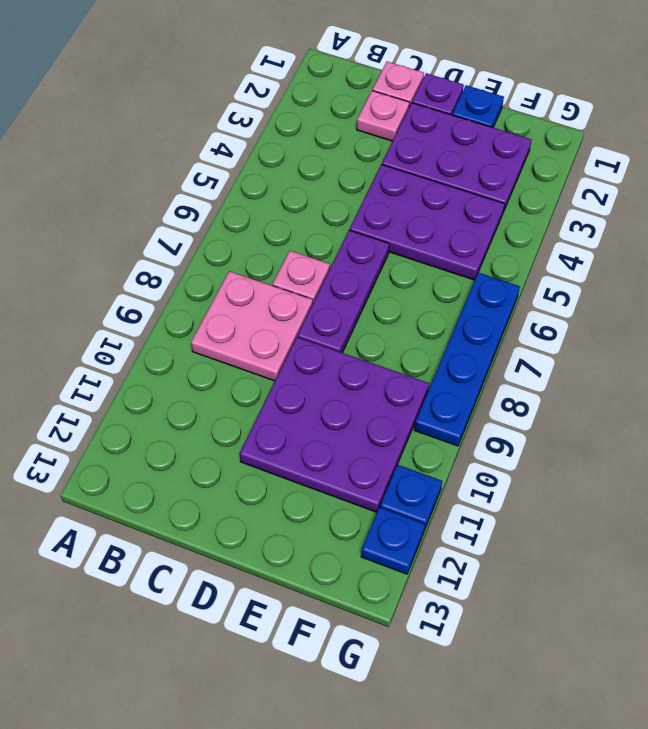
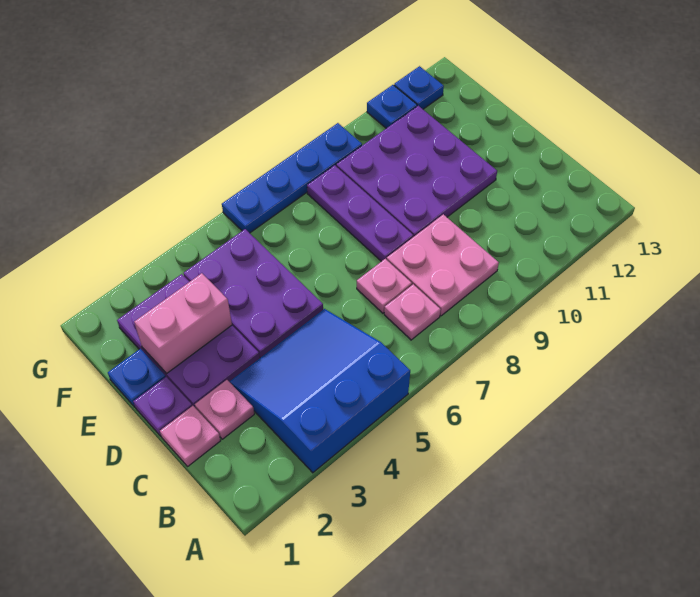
none -> blue 3x3 slope [229,309,410,473]
none -> pink 1x1 plate [384,284,441,340]
purple 1x3 plate [298,230,389,353] -> purple 1x3 plate turned to [307,165,413,261]
none -> pink 1x2 brick [134,273,232,374]

